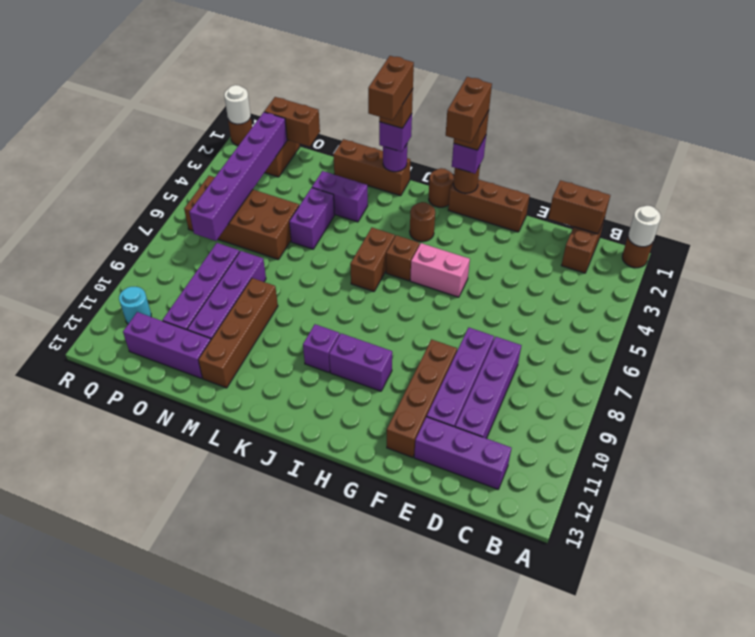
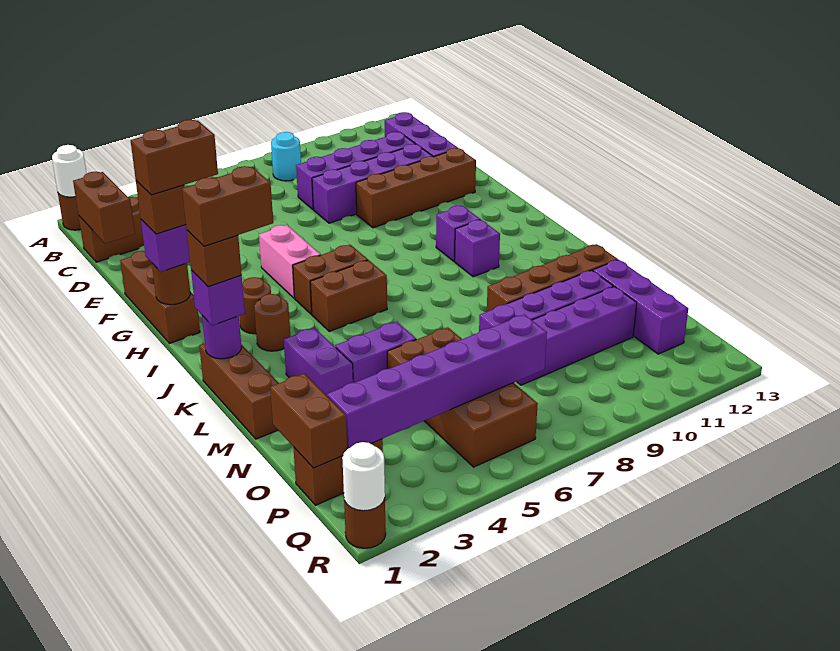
purple 1x2 brick [329,333,392,391] -> purple 1x1 brick [436,206,480,261]
brown 1x1 round brick [429,168,454,207] -> brown 1x1 round brick moved to [254,294,290,351]
brown 1x1 brick [386,235,420,281] -> brown 1x2 brick [293,245,368,315]
cyan 1x1 round brick [119,287,151,324] -> cyan 1x1 round brick moved to [271,132,301,181]

